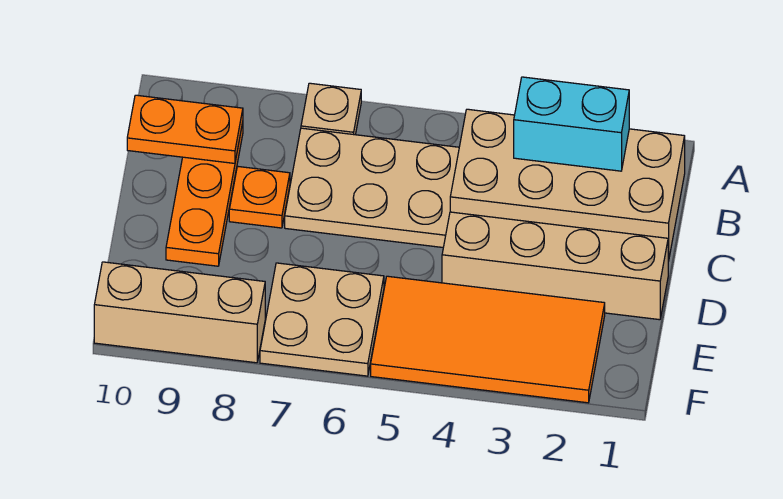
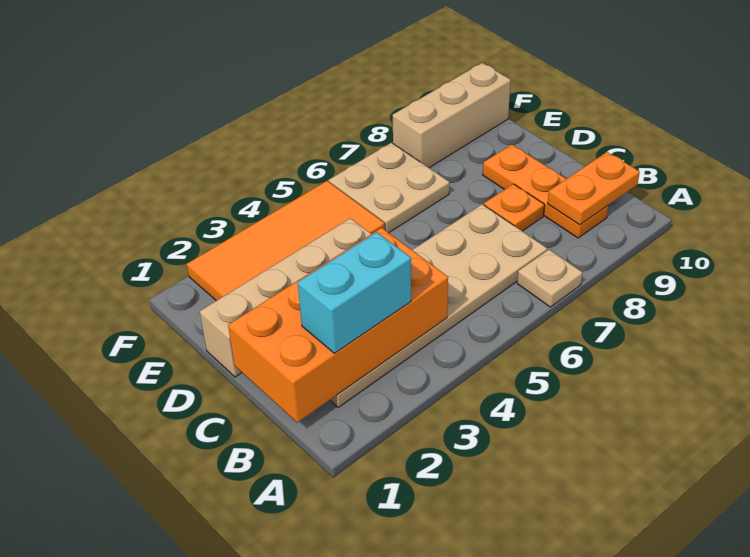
tan 2x4 brick [450,109,685,261] -> orange 2x4 brick [228,228,448,423]

